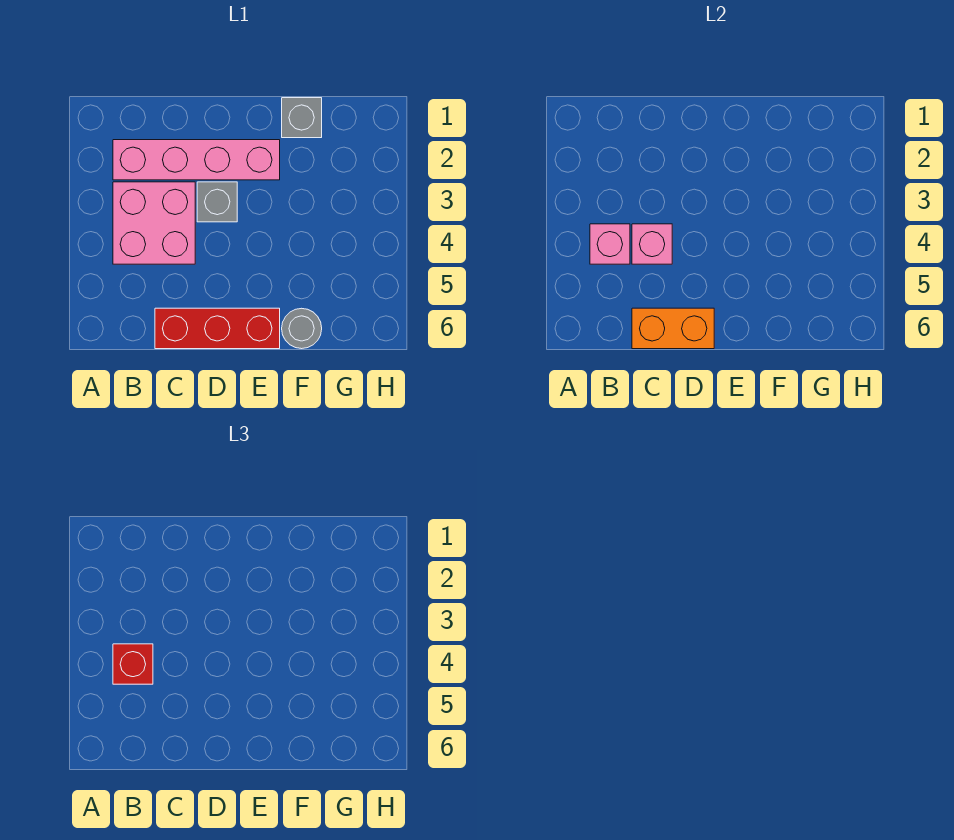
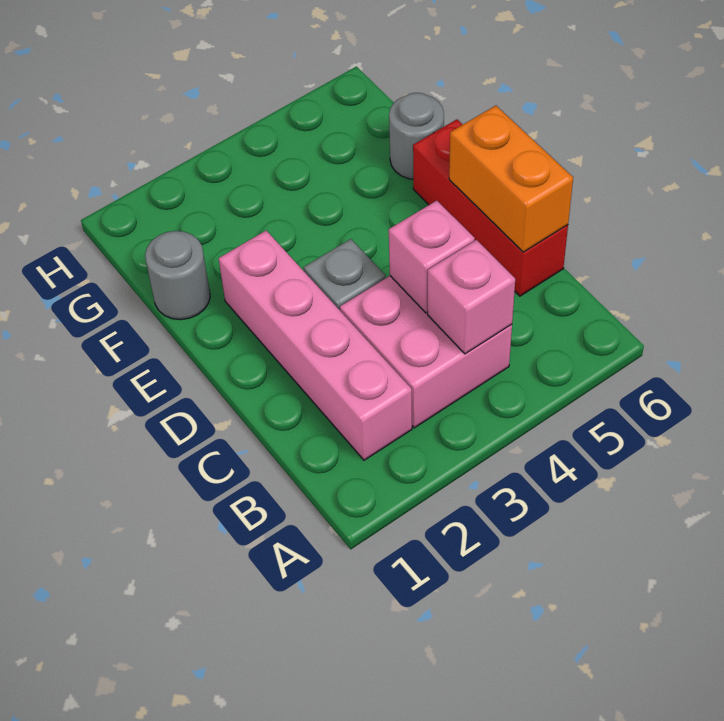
red 1x1 brick [113,644,153,684] -> none
grey 1x1 brick [282,98,322,138] -> grey 1x1 round brick [145,231,210,320]

